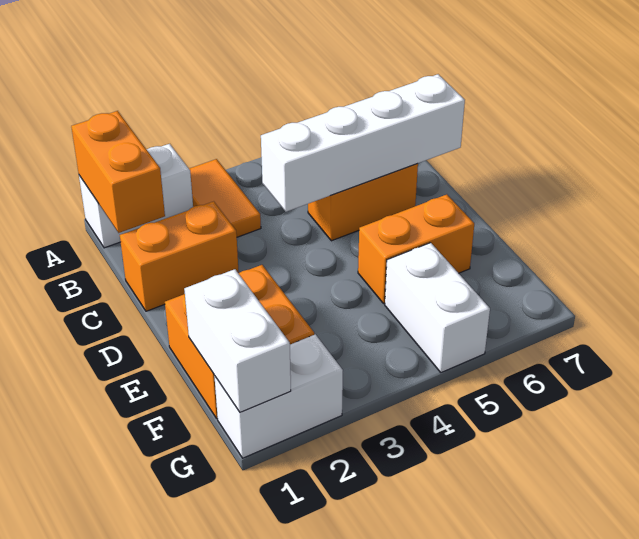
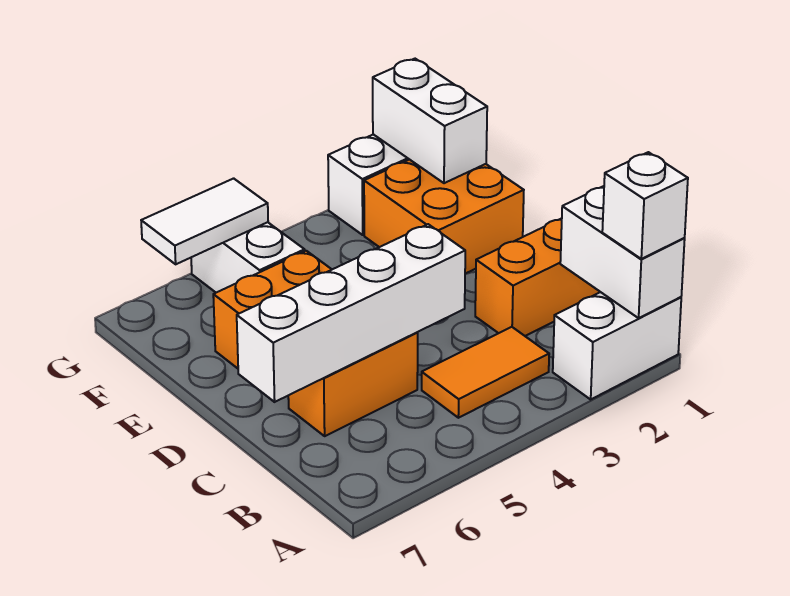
orange 1x2 brick [71,111,165,233] -> white 1x2 brick [560,186,685,318]
none -> white 1x1 brick [602,152,688,259]
orange 1x2 tile [189,159,261,237] -> orange 1x2 tile turned to [422,327,549,418]
none -> white 1x2 tile [141,178,268,264]

